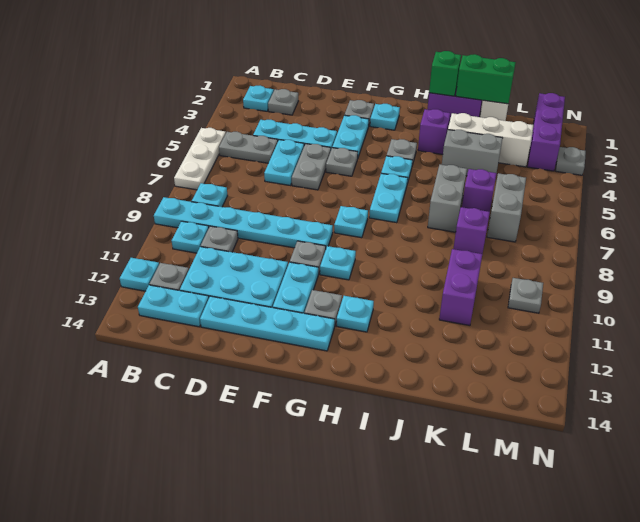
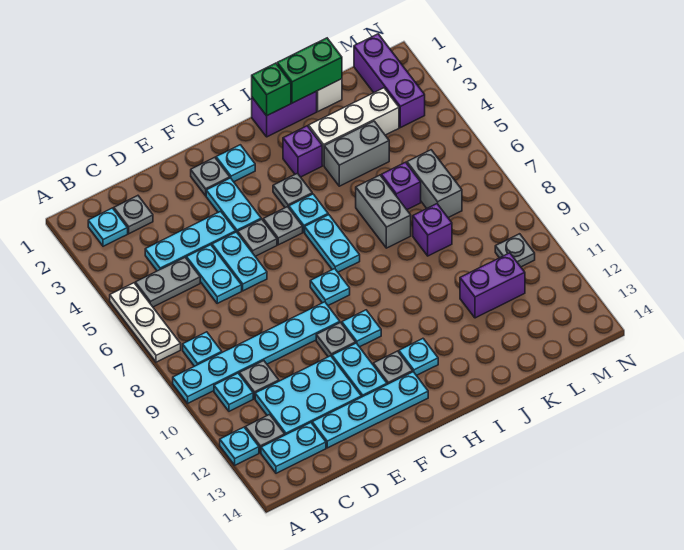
grey 1x2 plate [292,144,331,190] -> cyan 1x2 plate [212,232,267,291]
purple 1x2 brick [439,249,482,325] -> purple 1x2 brick turned to [460,253,525,318]
grey 1x1 plate [556,147,586,175] -> grey 1x1 plate moved to [263,207,303,245]

